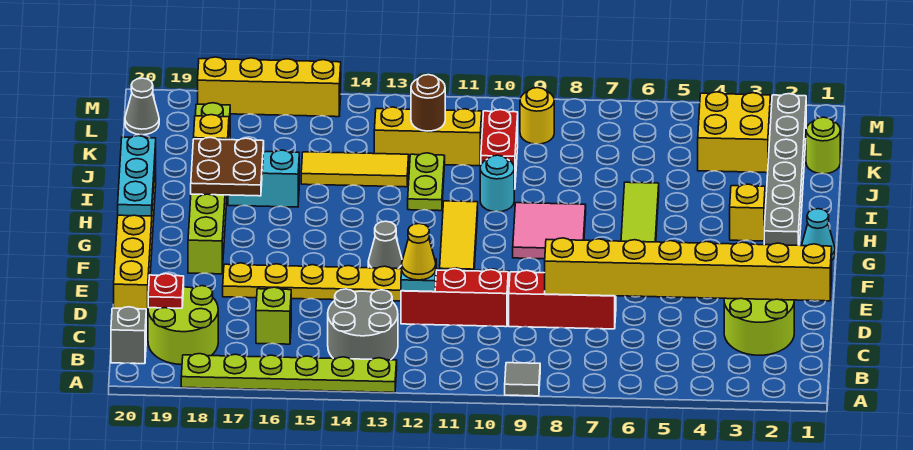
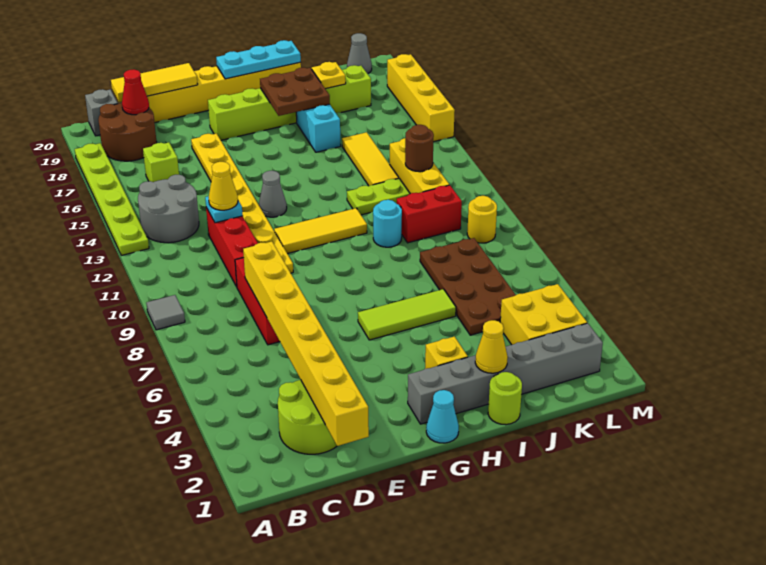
lime 2x2 round brick [148,286,218,365] -> brown 2x2 round brick [98,103,157,161]
red 1x1 plate [148,274,184,308] -> red 1x1 cone [122,69,149,115]
none -> yellow 1x3 tile [111,63,198,102]
pink 2x2 tile [513,203,586,259] -> none
none -> yellow 1x1 cone [475,320,508,373]
none -> brown 2x4 plate [420,238,516,335]
lime 1x1 round brick [806,117,840,174] -> lime 1x1 round brick moved to [488,372,522,425]

